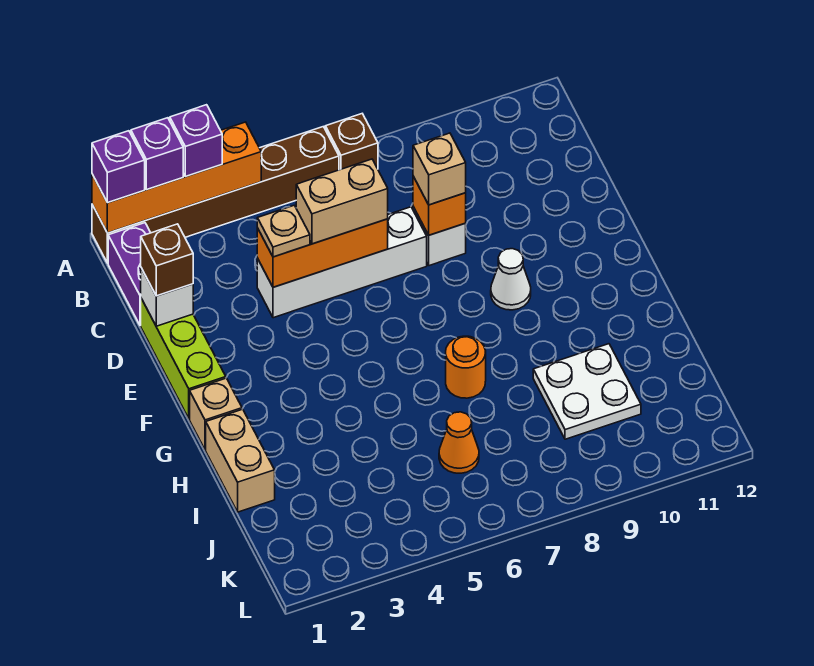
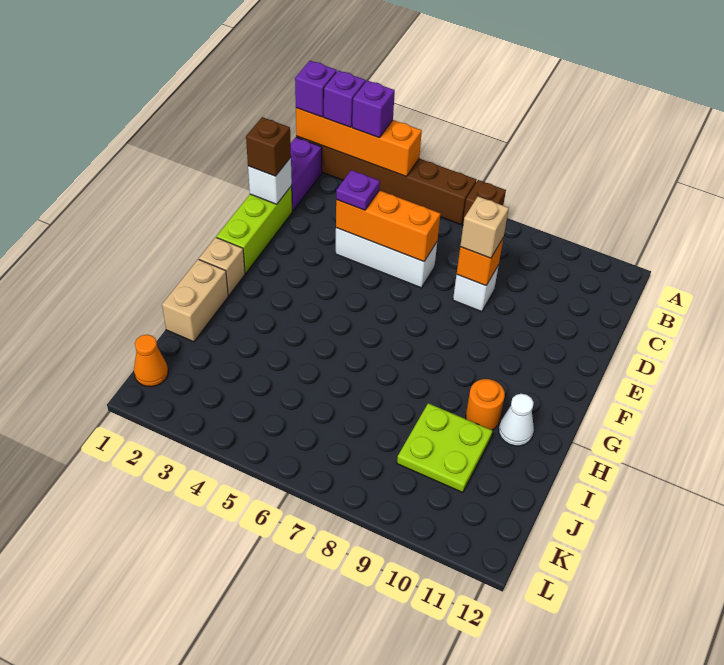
white 1x4 brick [257,207,427,318] -> white 1x3 brick [335,228,437,288]
tan 1x1 plate [257,205,310,257] -> purple 1x1 plate [336,170,380,210]
tan 1x2 brick [296,159,388,244] -> none
white 1x1 cone [491,249,531,310] -> white 1x1 cone moved to [499,394,534,446]
orange 1x1 round brick [446,336,486,398] -> orange 1x1 round brick moved to [466,379,505,430]
white 2x2 plate [533,344,641,439] -> lime 2x2 plate [397,403,492,493]
orange 1x1 cone [439,412,479,473] -> orange 1x1 cone moved to [134,335,168,387]

